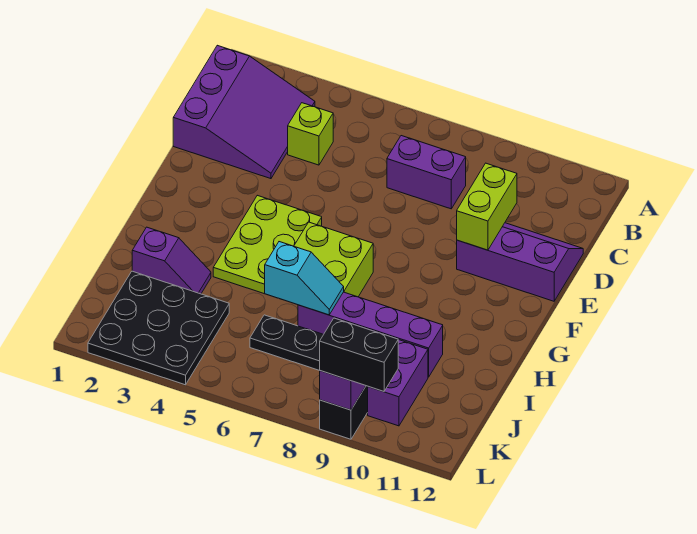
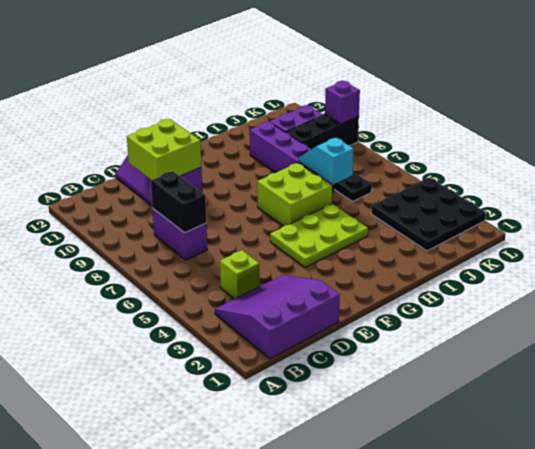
lime 1x2 brick [457,163,517,250] -> lime 2x2 brick [127,119,201,180]
purple 1x2 slope [132,227,211,294] -> none
black 1x2 brick [320,318,398,392] -> black 1x2 brick moved to [151,171,206,233]

